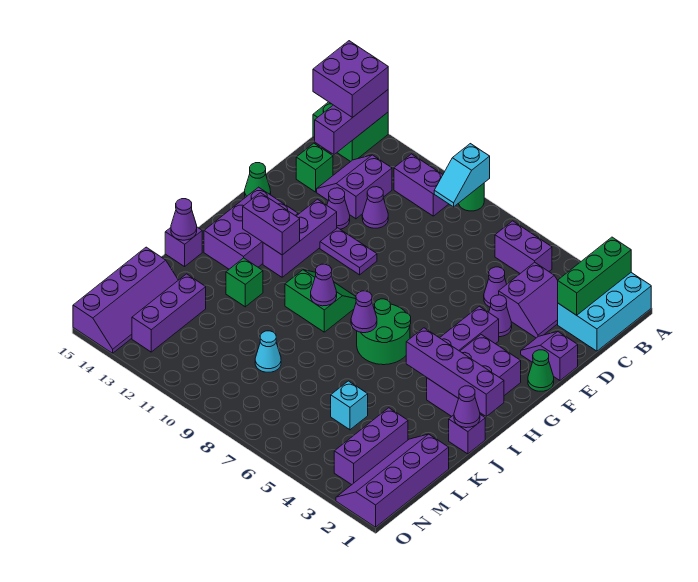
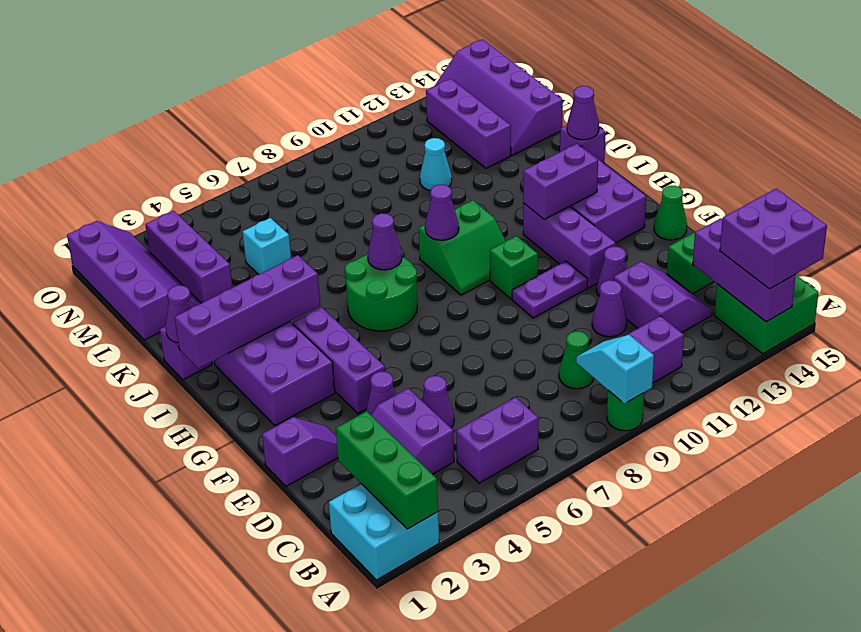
cyan 2x3 brick [558,273,651,351] -> cyan 2x2 brick [329,484,439,580]
green 1x1 cone [528,350,554,391] -> green 1x1 cone moved to [559,331,594,389]
green 1x1 brick [226,258,263,307] -> green 1x1 brick moved to [490,236,538,299]
cyan 1x1 cone [255,331,281,372] -> cyan 1x1 cone moved to [420,138,452,191]

